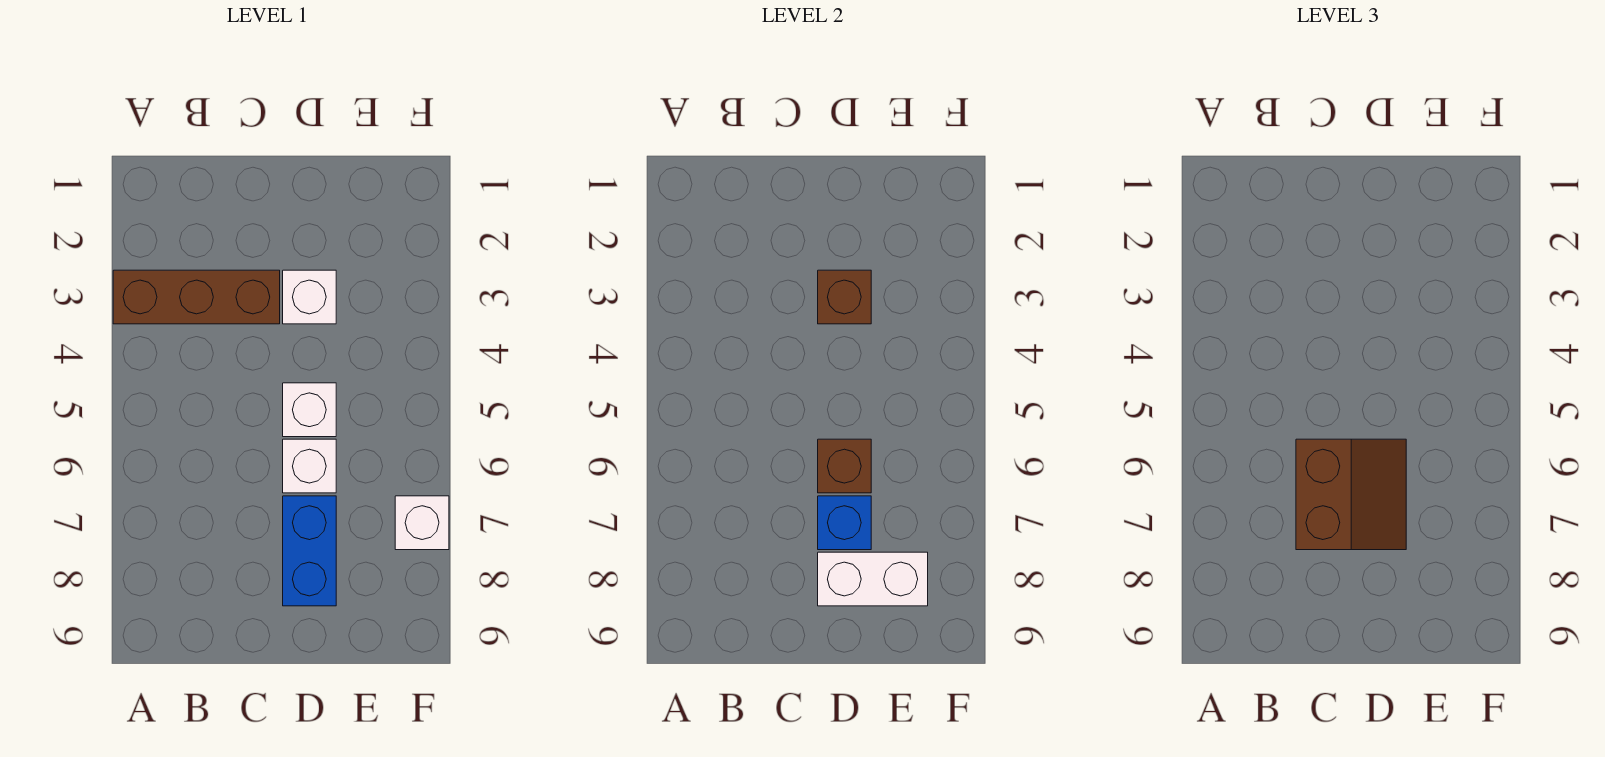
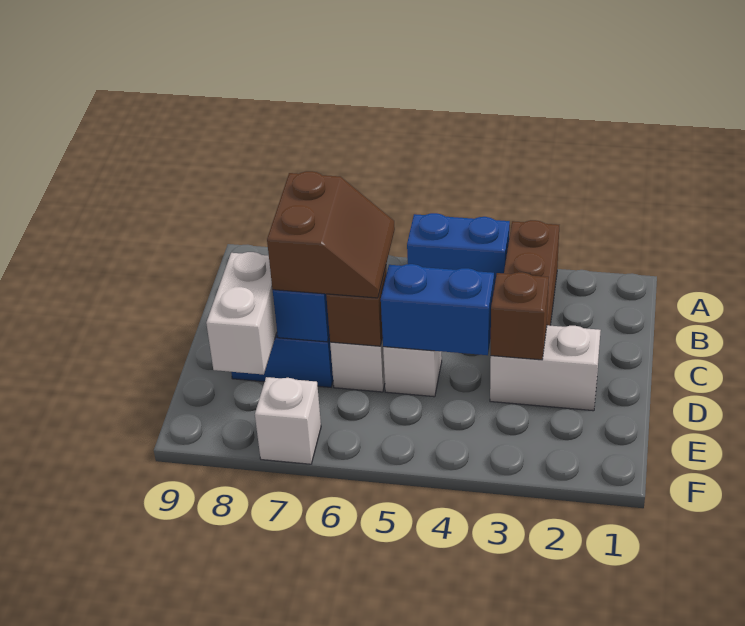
none -> blue 1x2 brick [407,213,510,287]
brown 2x2 slope [1296,439,1406,550] -> brown 2x2 slope turned to [267,171,395,298]
white 1x1 brick [283,270,336,324] -> white 1x2 brick [490,325,601,411]
none -> blue 1x2 brick [381,264,494,355]

